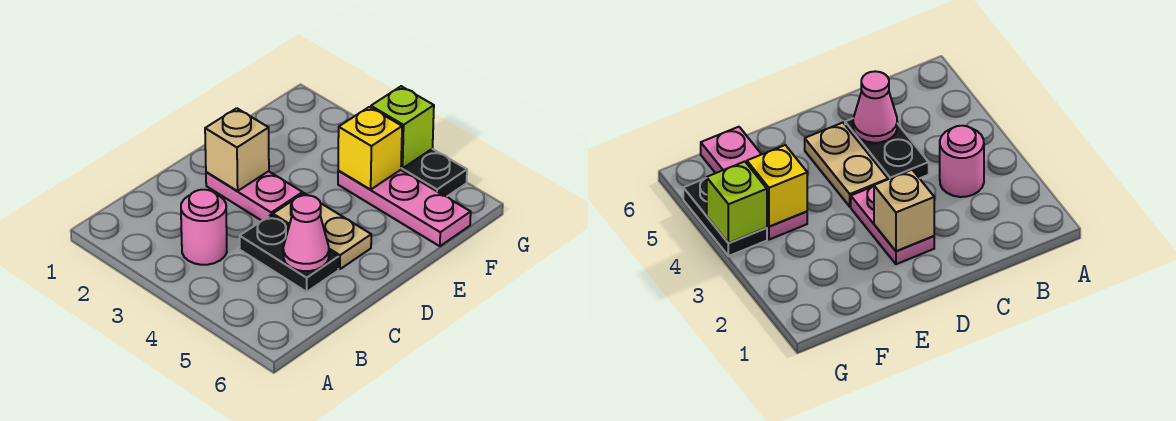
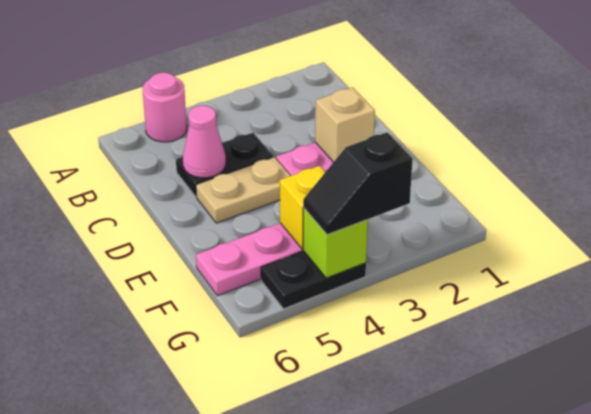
pink 1x1 round brick [181,190,227,265] -> pink 1x1 round brick moved to [143,73,187,142]
none -> black 1x2 slope [303,132,413,235]

